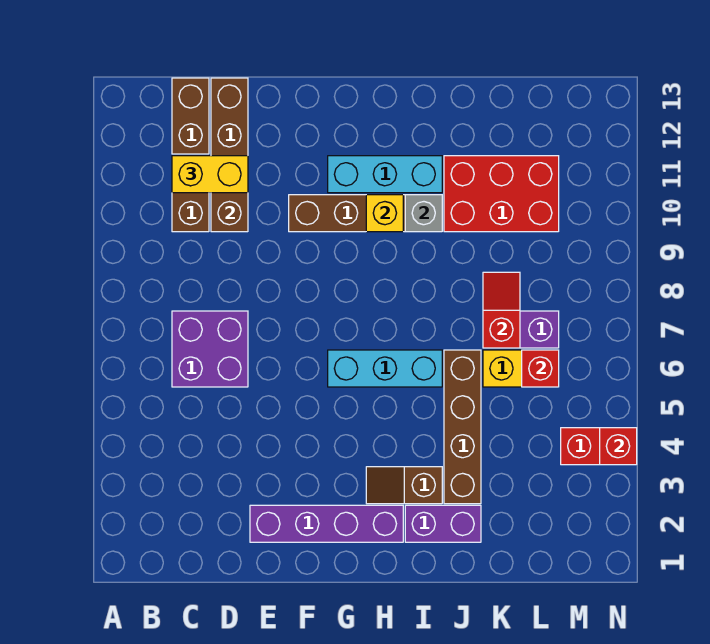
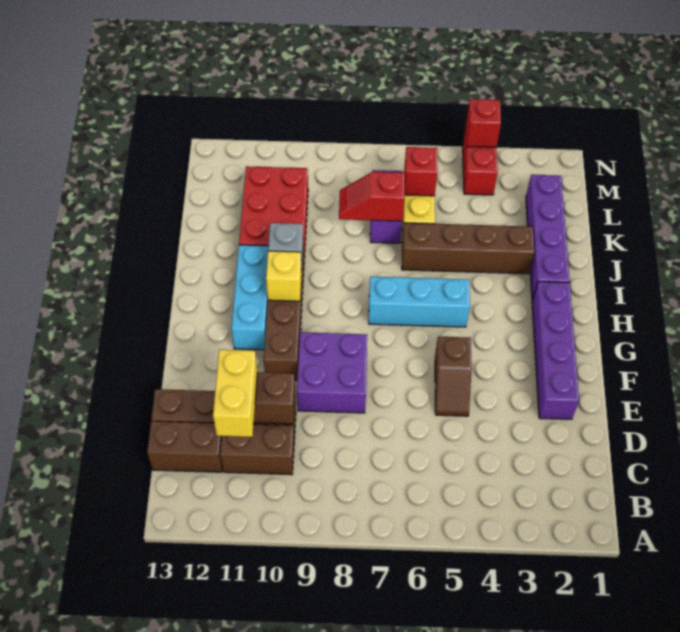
purple 2x2 brick [172,311,248,387] -> purple 2x2 brick moved to [297,332,367,413]
cyan 1x3 brick [328,350,442,387] -> cyan 1x3 brick turned to [369,277,470,327]
brown 1x2 slope [366,467,442,504] -> brown 1x2 slope moved to [435,337,472,416]
purple 1x2 brick [405,505,481,542] -> purple 1x4 brick [526,175,570,301]

